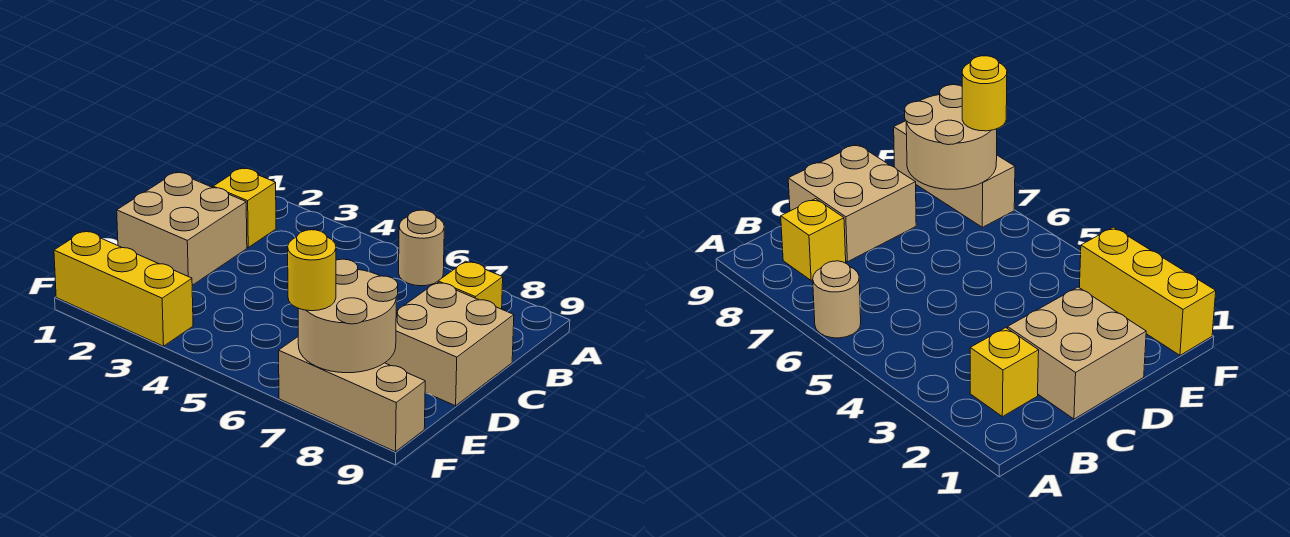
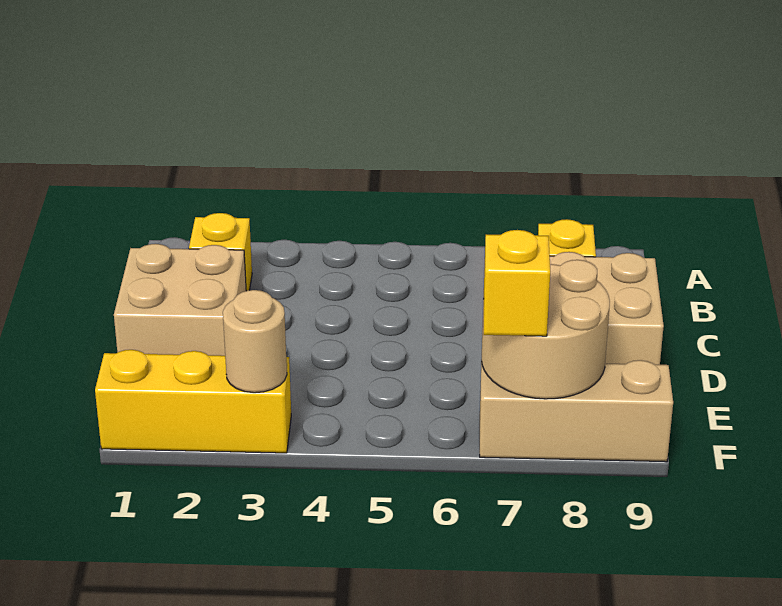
tan 1x1 round brick [399,210,444,286] -> tan 1x1 round brick moved to [223,290,287,393]
yellow 1x1 round brick [288,230,336,311] -> yellow 1x1 brick [483,230,550,336]

